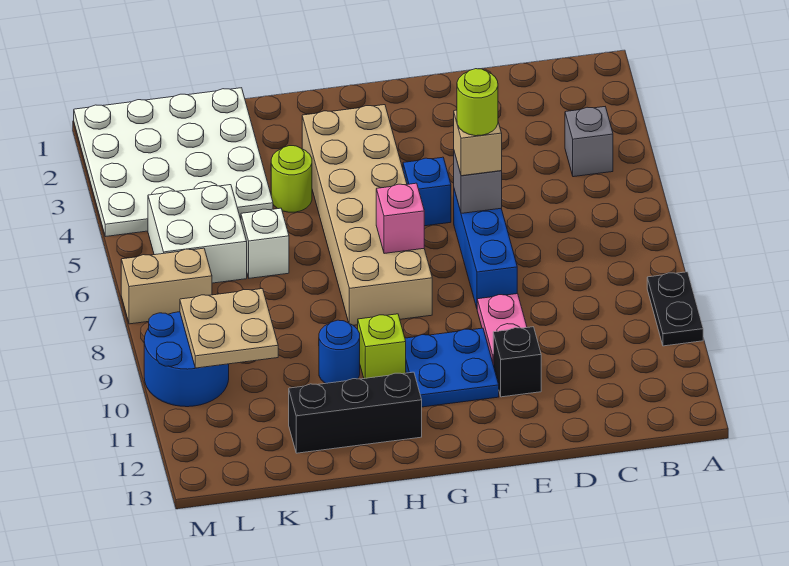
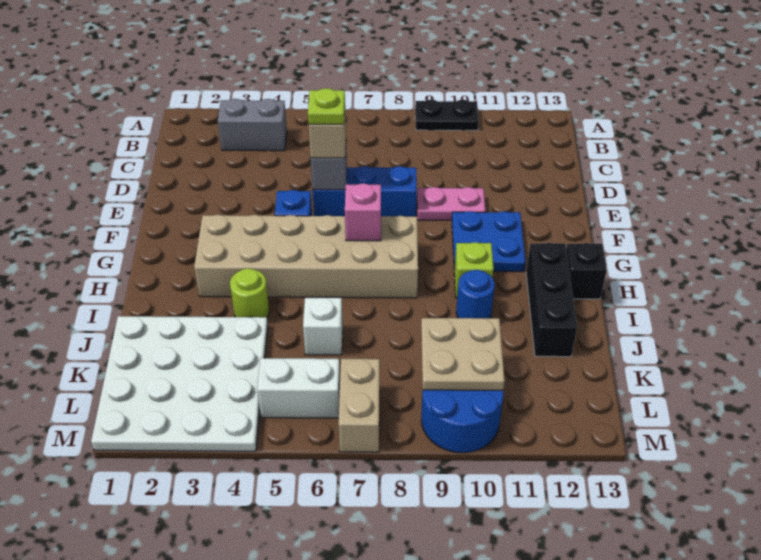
grey 1x1 brick [565,107,613,177] -> grey 1x2 brick [218,99,287,151]
lime 1x1 round brick [457,69,498,136] -> lime 1x1 plate [308,88,345,124]
black 1x1 brick [493,327,541,397] -> black 1x1 brick moved to [566,243,607,299]
white 2x2 brick [148,185,247,283] -> white 1x2 brick [257,358,340,418]

